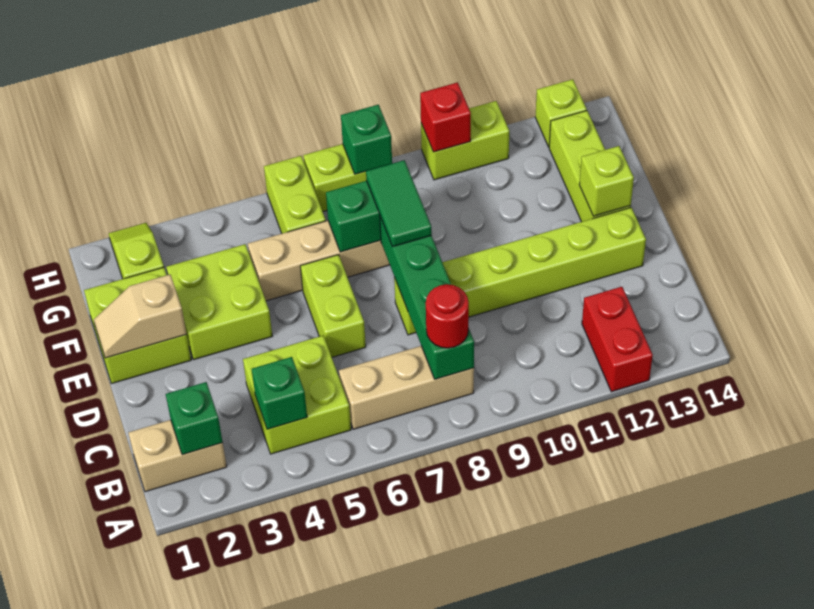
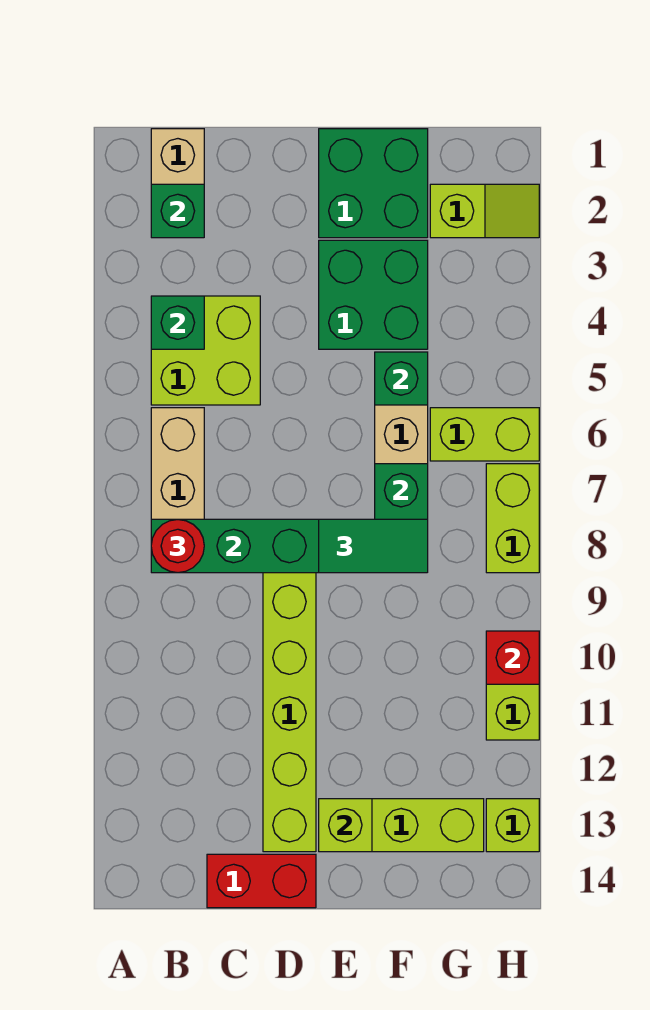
red 1x2 brick [582,287,653,392] -> red 1x2 brick moved to [207,854,316,908]
lime 1x2 brick [300,255,366,357] -> none
lime 2x2 brick [84,267,191,384] -> green 2x2 brick [319,129,428,238]
tan 1x2 slope [94,275,186,358] -> none
lime 2x2 brick [166,244,272,360] -> green 2x2 brick [319,240,428,349]
green 1x1 brick [341,105,392,174] -> green 1x1 brick moved to [375,352,428,405]

